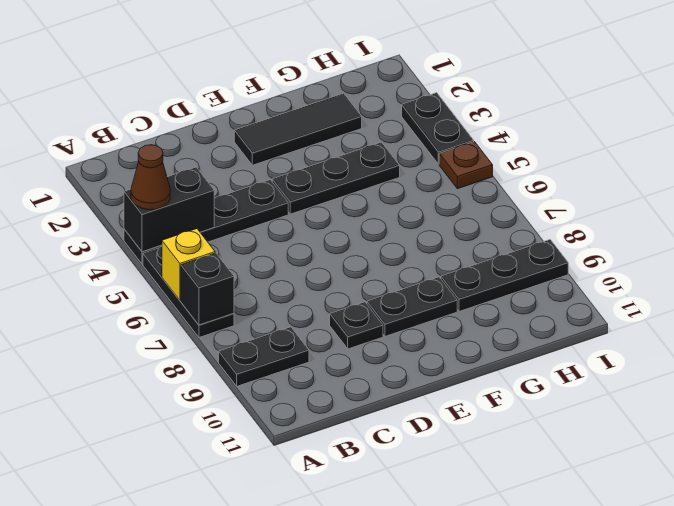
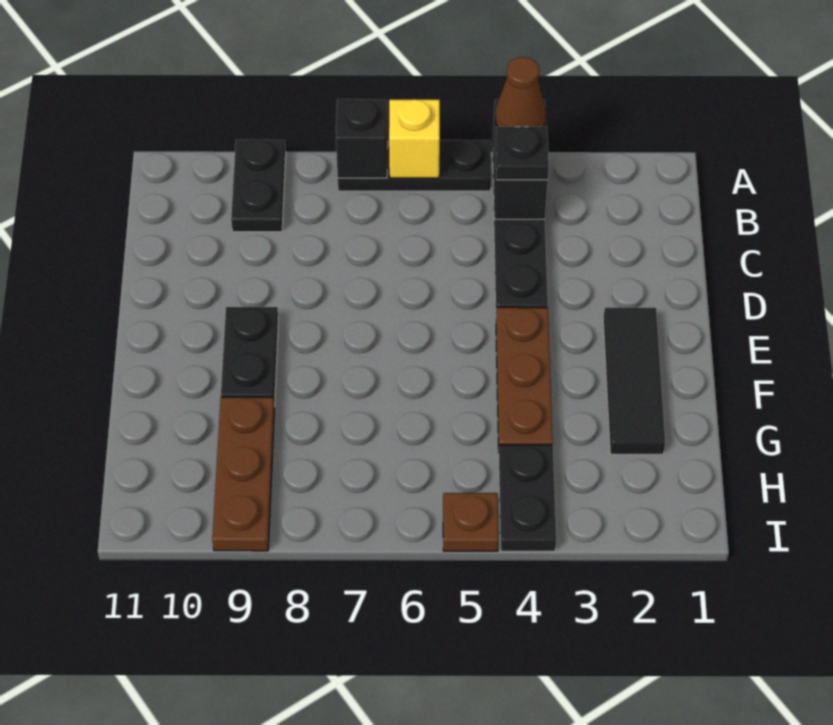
black 1x1 plate [330,302,383,349] -> black 1x1 plate moved to [496,127,549,180]
black 1x3 plate [272,142,400,214] -> brown 1x3 plate [496,307,553,449]
black 1x3 plate [441,240,568,311] -> brown 1x3 plate [212,397,275,551]
black 1x2 plate [402,93,474,164] -> black 1x2 plate turned to [499,445,556,551]

